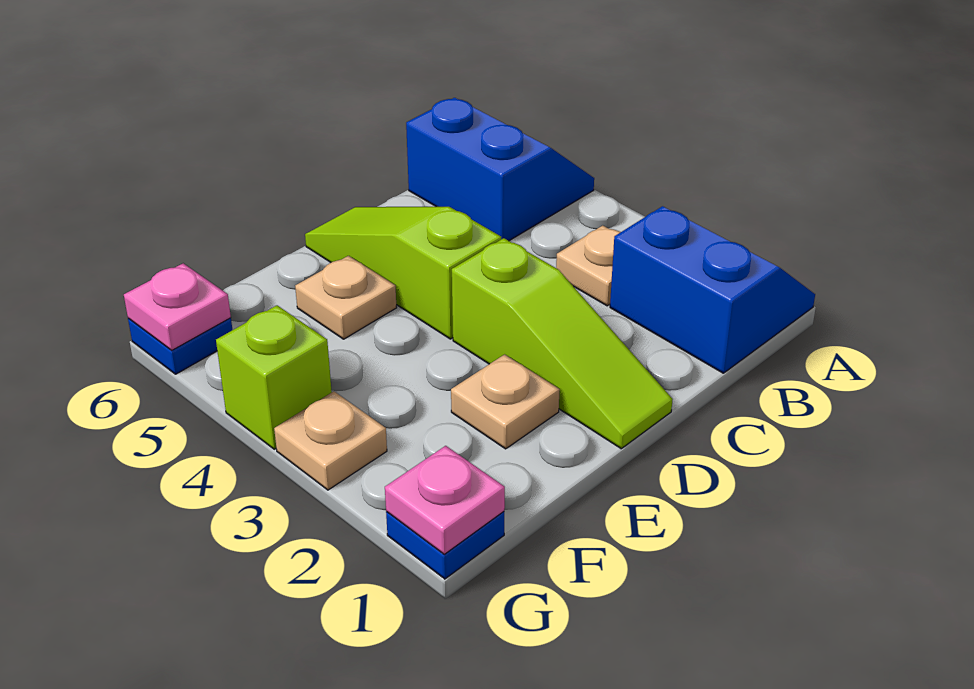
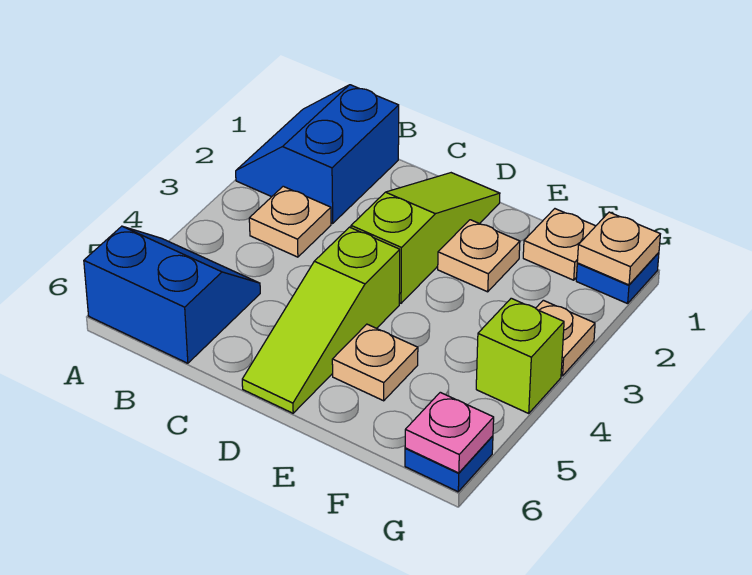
blue 2x2 slope [406,98,594,241] -> blue 2x2 slope turned to [84,226,260,363]
none -> tan 1x1 plate [523,209,595,280]
pink 1x1 plate [385,446,505,554] -> tan 1x1 plate [577,212,660,285]

